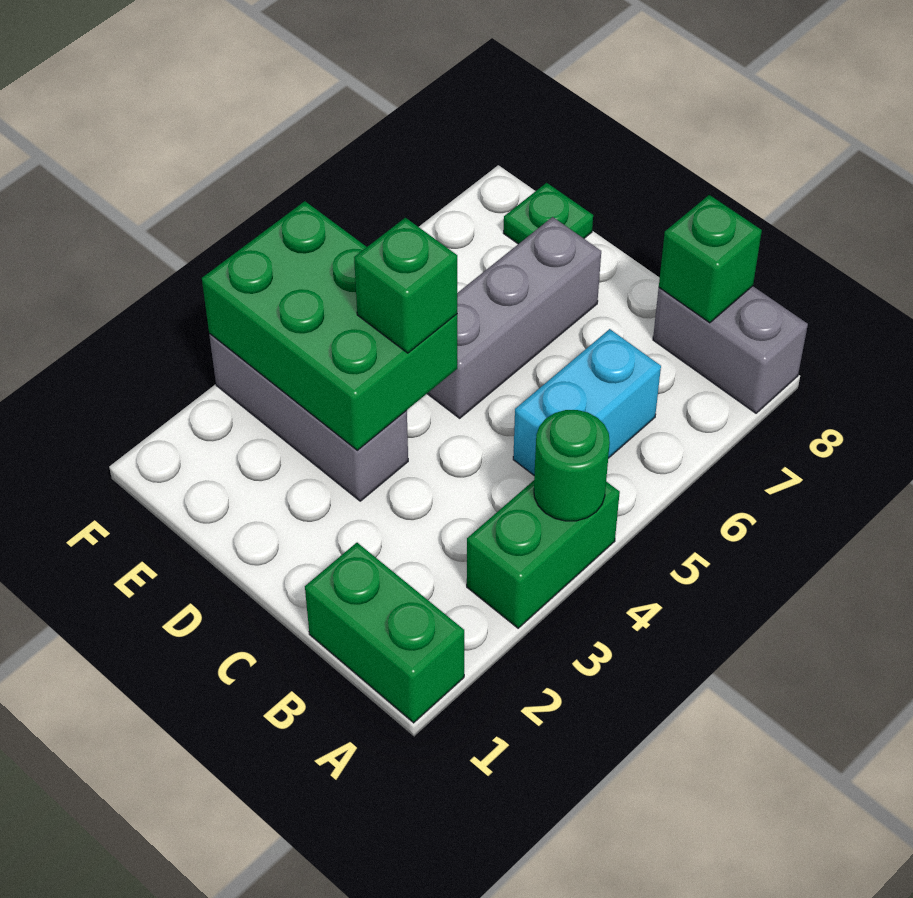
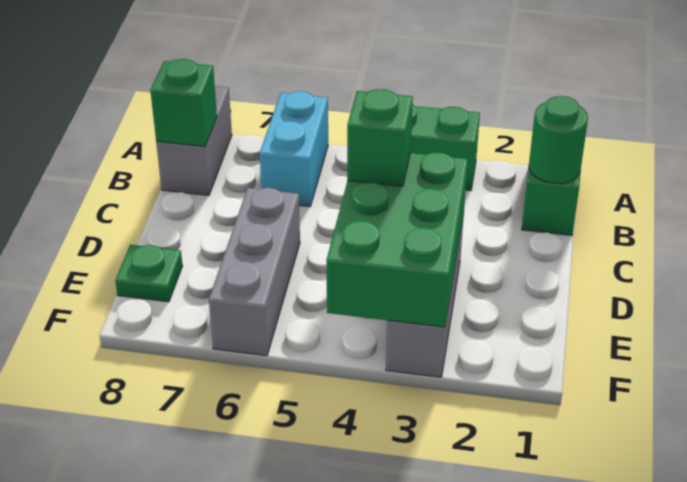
green 1x1 round brick [534,410,610,521] -> green 1x1 round brick moved to [529,96,588,183]
cyan 1x2 brick [513,329,661,475] -> cyan 1x2 brick turned to [260,91,328,207]
grey 1x3 brick [427,217,601,418] -> grey 1x3 brick turned to [209,188,300,356]

